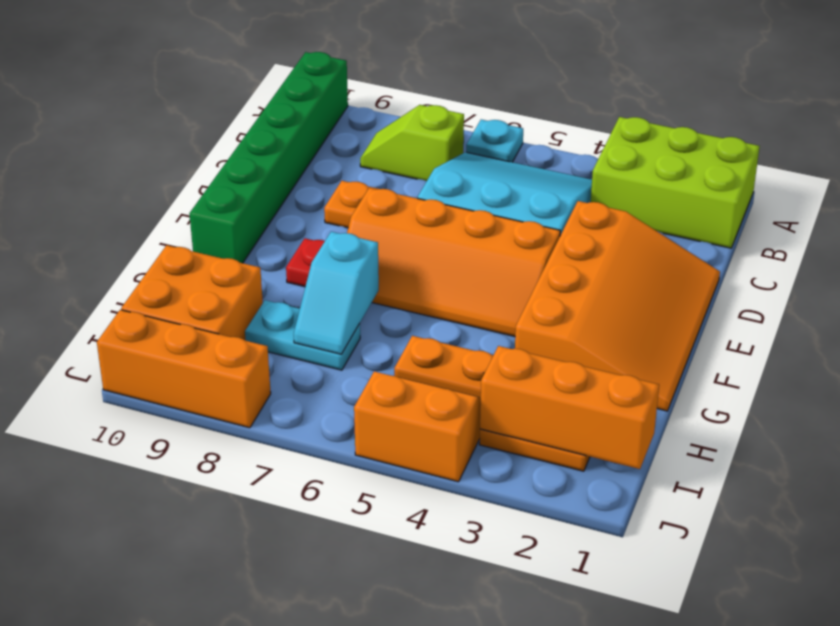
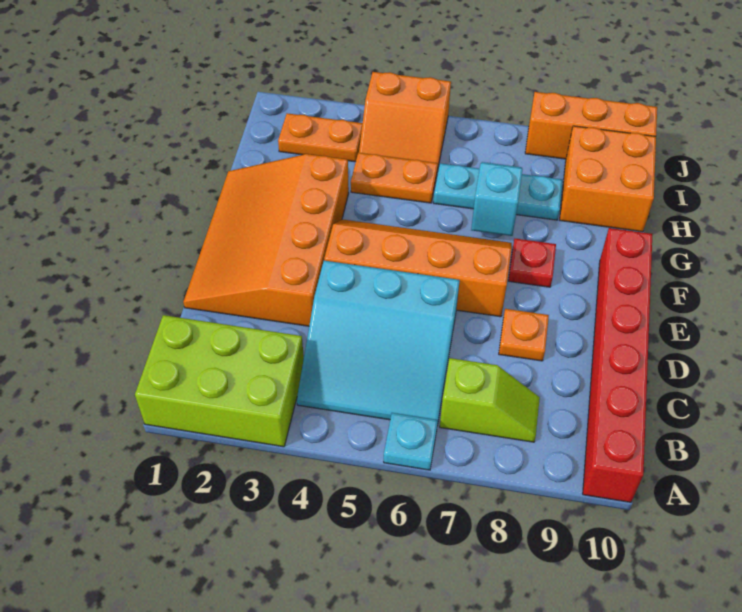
green 1x6 brick [189,52,348,263] -> red 1x6 brick [583,228,652,502]
cyan 1x2 plate [245,300,360,370] -> cyan 1x3 plate [433,163,563,220]
orange 1x3 brick [480,346,659,469] -> none

